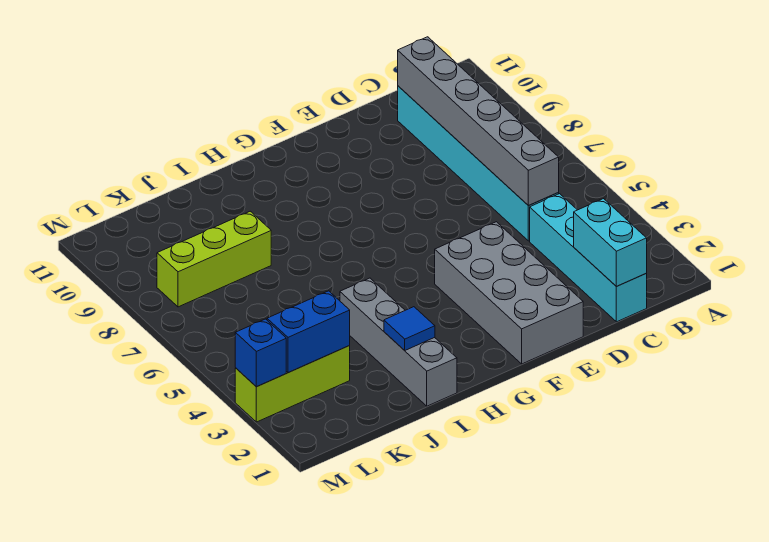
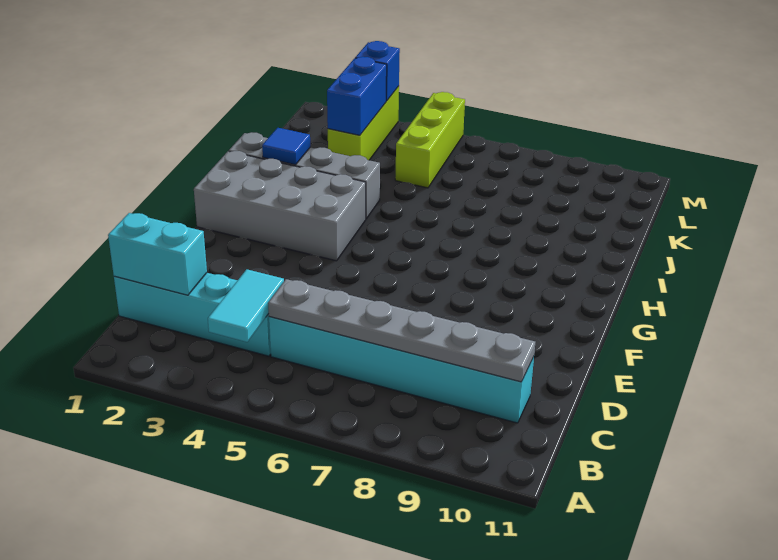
none -> cyan 1x2 tile [208,269,284,342]
grey 1x6 brick [398,37,559,206] -> grey 1x6 plate [268,279,535,382]
grey 2x4 brick [435,222,583,364] -> grey 2x4 brick moved to [194,151,366,261]
lime 1x3 brick [157,211,271,307] -> lime 1x3 brick moved to [395,92,465,188]

